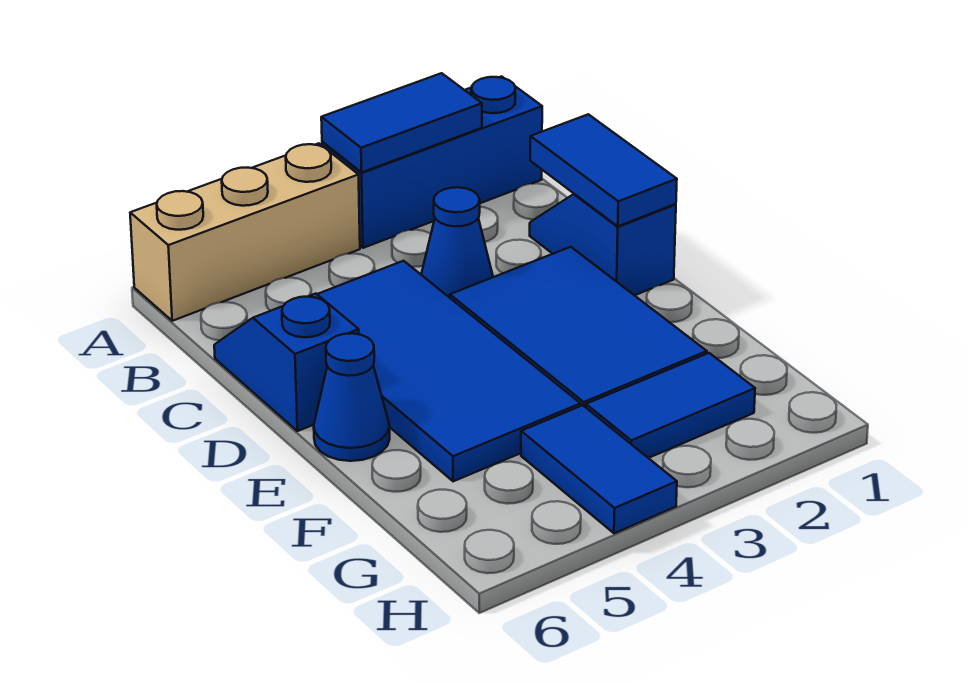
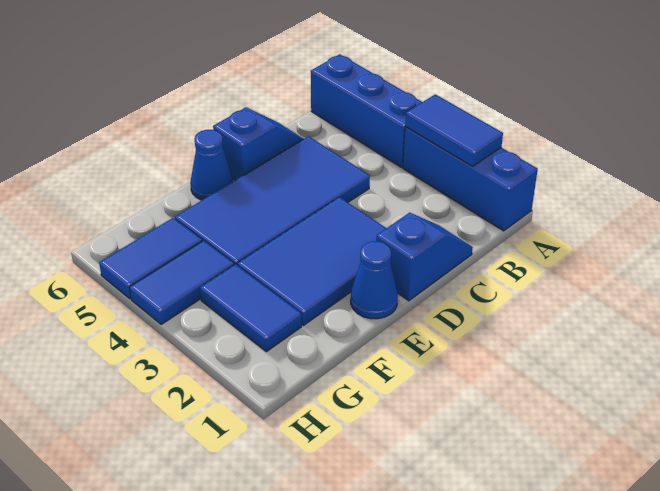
tan 1x3 brick [130,143,360,321] -> blue 1x3 brick [311,54,422,167]
blue 1x2 tile [530,114,677,226] -> blue 1x2 tile moved to [99,218,202,299]
blue 1x1 cone [421,187,493,298] -> blue 1x1 cone moved to [351,241,398,319]

